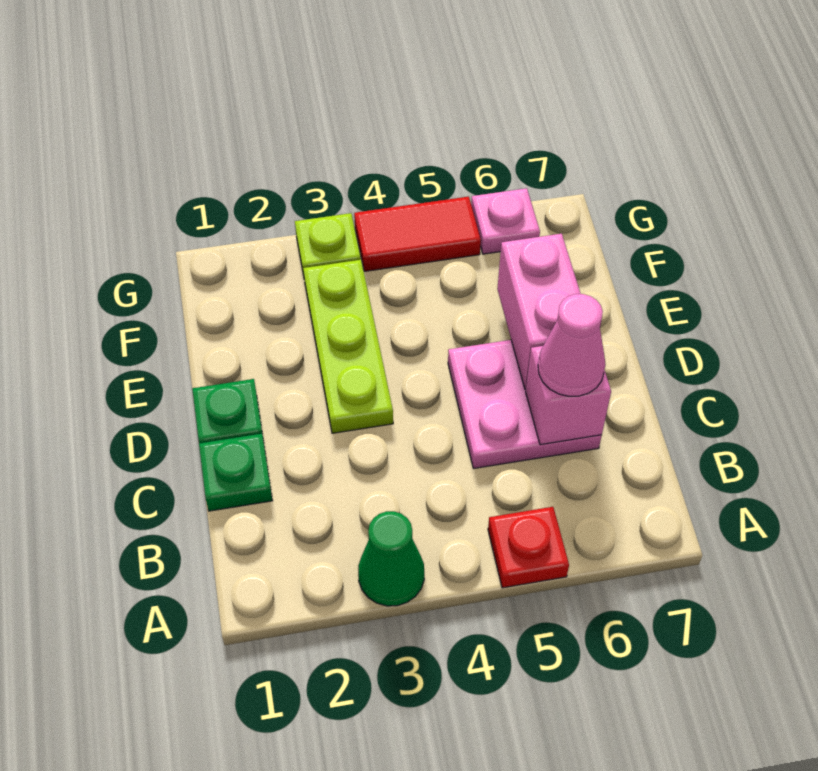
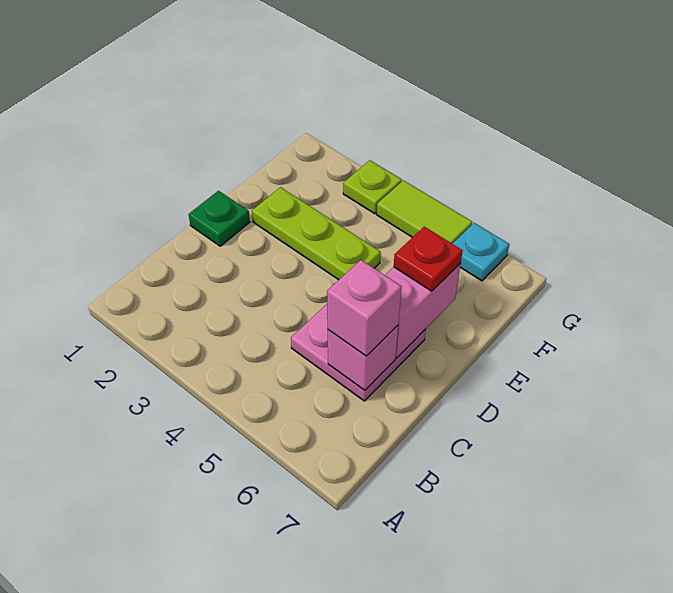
green 1x1 cone [358,511,424,606] -> none
red 1x1 plate [488,507,569,588] -> red 1x1 plate moved to [394,227,463,291]
green 1x1 plate [199,434,272,511] -> none
pink 1x1 cone [538,294,606,396] -> pink 1x1 brick [327,260,401,356]
lime 1x3 plate [303,260,393,433] -> lime 1x3 plate turned to [252,187,381,280]
red 1x2 tile [354,197,481,271] -> lime 1x2 tile [377,180,472,244]
pink 1x1 plate [471,188,540,254] -> cyan 1x1 plate [453,223,509,281]

